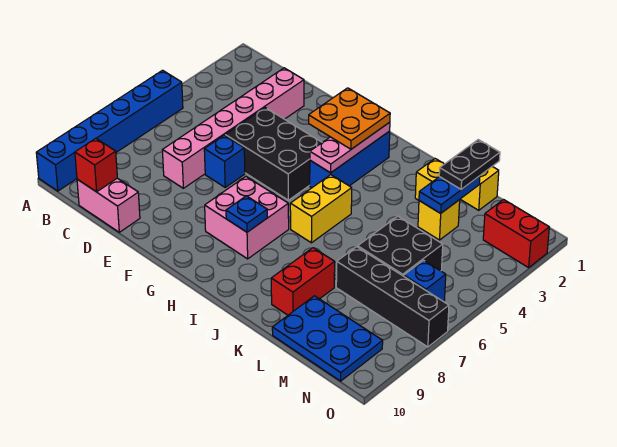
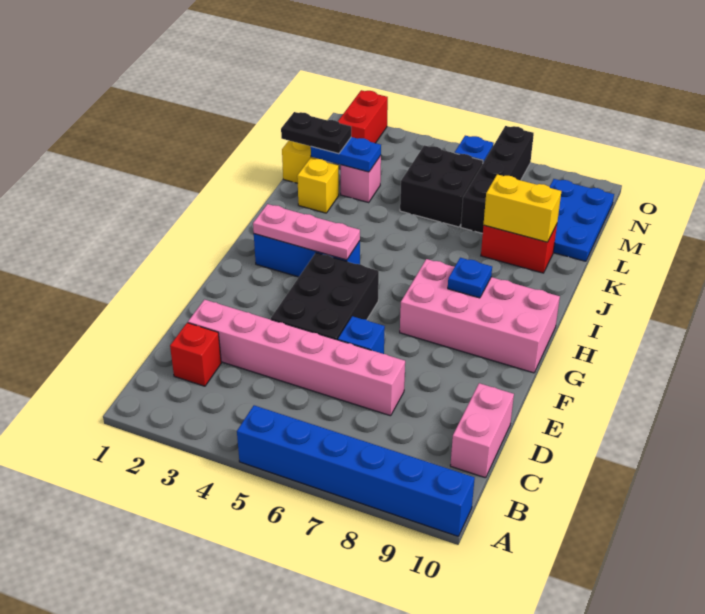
red 1x1 brick [75,138,117,192] -> red 1x1 brick moved to [170,323,221,386]
orange 2x2 plate [309,88,390,149] -> none
pink 2x2 brick [205,177,289,259] -> pink 2x4 brick [400,259,560,373]
yellow 1x2 brick [290,175,352,243] -> yellow 1x2 brick moved to [483,174,561,242]
yellow 1x1 brick [418,200,460,240] -> pink 1x1 brick [341,156,381,202]

